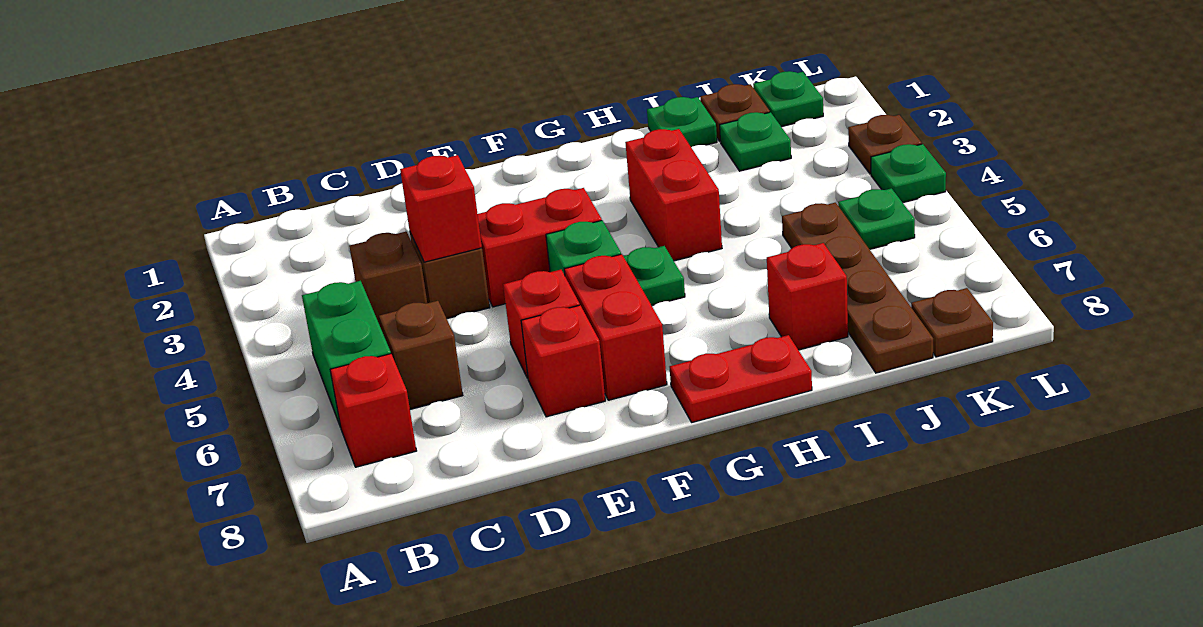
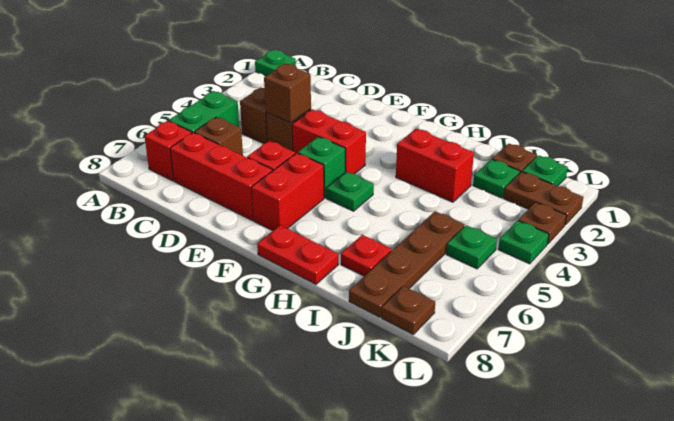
red 1x1 brick [400,155,482,262] -> brown 1x1 brick [264,64,311,123]
red 1x1 brick [521,305,605,417] -> red 1x3 brick [170,133,273,220]
red 1x2 brick [625,129,722,261] -> red 1x2 brick turned to [396,129,474,202]
green 1x1 plate [647,97,717,147] -> green 1x1 plate moved to [255,50,296,76]
red 1x1 brick [767,243,848,350] -> red 1x1 plate [341,235,392,276]
none -> brown 1x2 plate [504,172,583,225]

